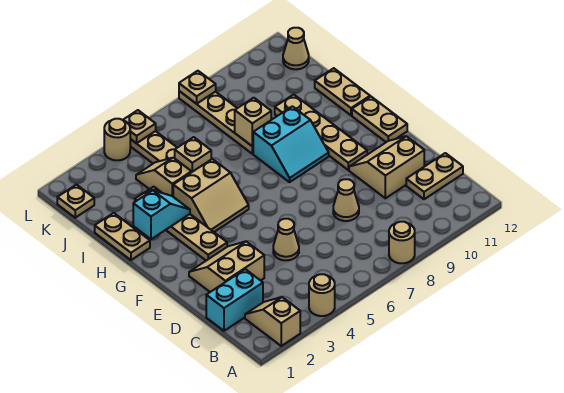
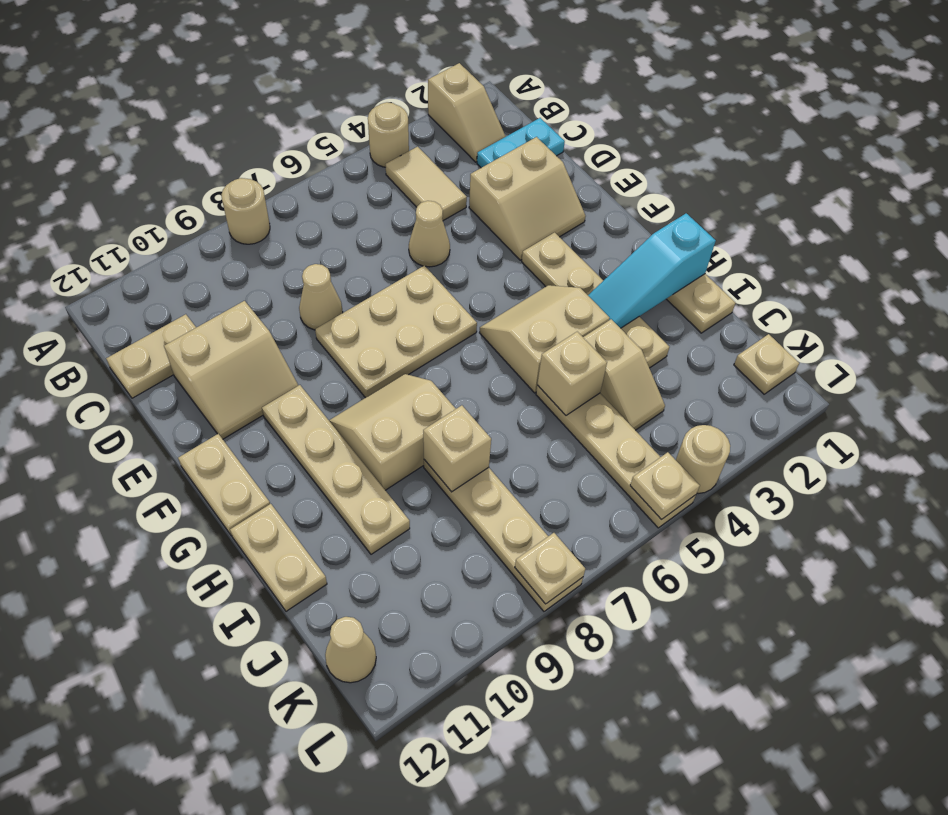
none -> tan 1x2 tile [386,147,467,221]
cyan 1x2 brick [206,269,263,331] -> cyan 1x2 plate [477,118,565,168]
none -> tan 2x3 plate [315,266,477,398]
cyan 2x2 slope [253,106,329,182] -> tan 2x2 slope [329,374,456,490]
cyan 1x2 slope [133,190,190,239] -> cyan 1x3 slope [588,213,716,328]

